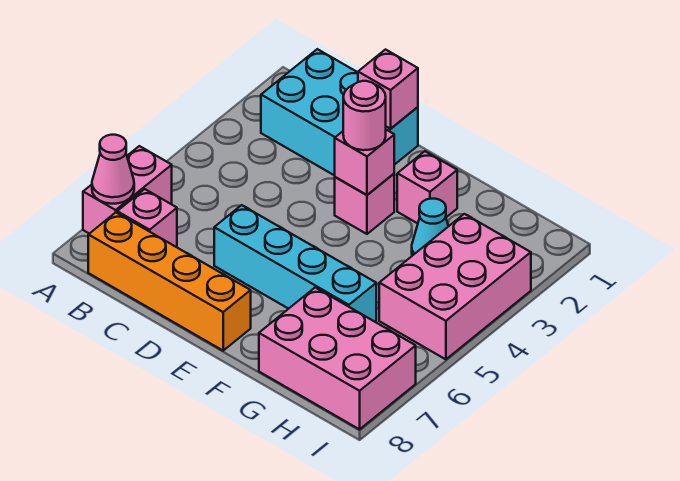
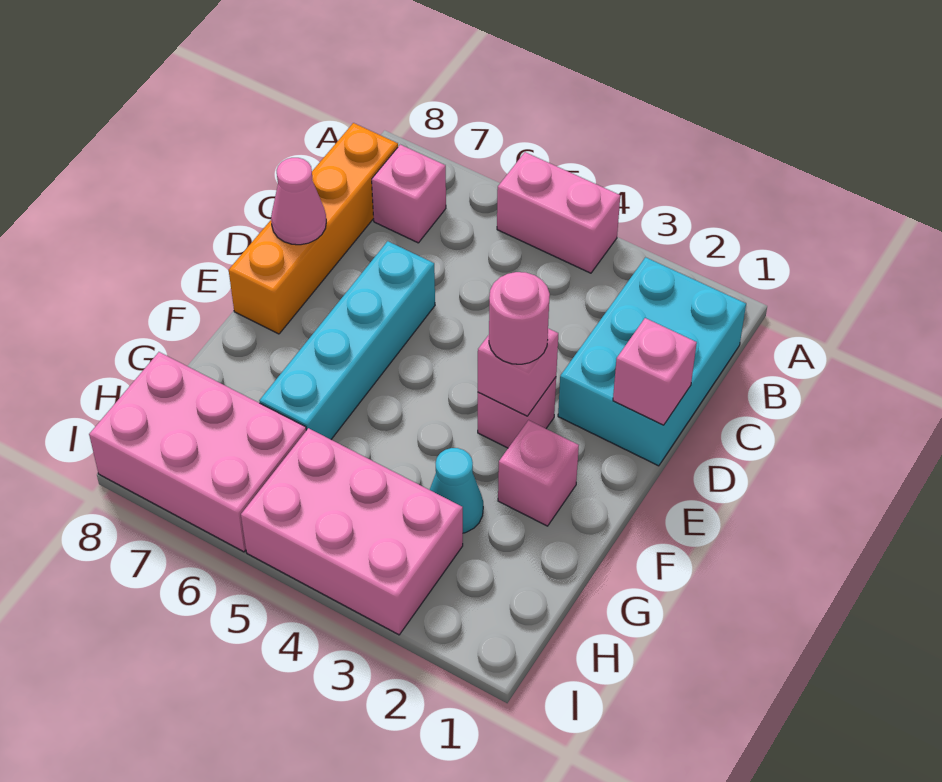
pink 1x2 brick [83,146,172,234] -> pink 1x2 brick moved to [497,152,620,273]
pink 1x1 cone [92,135,134,204] -> pink 1x1 cone moved to [271,158,326,245]
pink 2x3 brick [259,288,416,429] -> pink 2x3 brick turned to [89,352,306,552]

